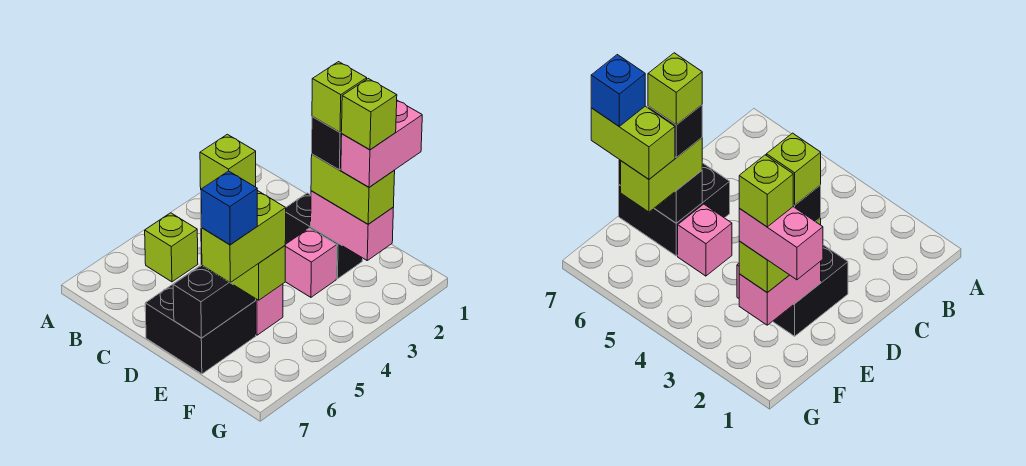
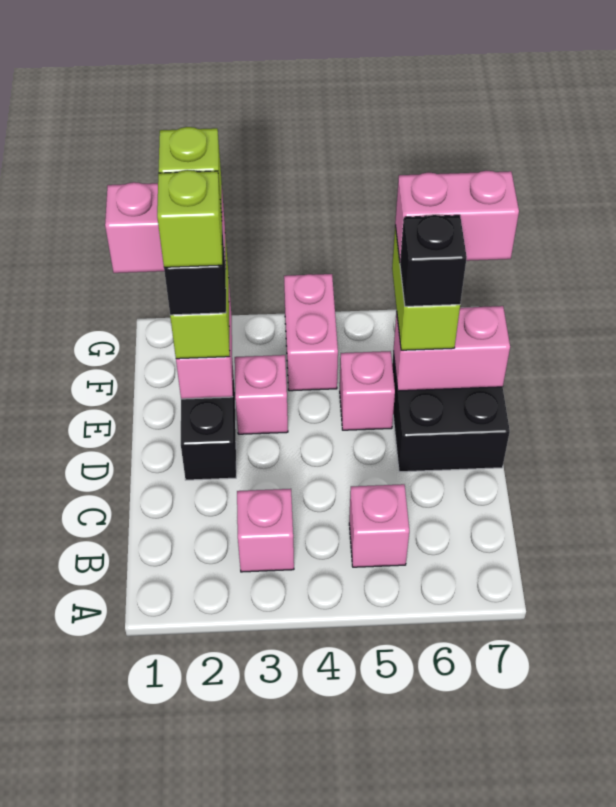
none -> pink 1x1 brick [237,489,294,572]
lime 1x1 brick [145,213,198,282] -> pink 1x1 brick [349,484,409,567]
black 1x2 brick [173,265,256,338] -> pink 1x2 brick [393,306,510,391]
lime 1x1 brick [200,134,256,189] -> none
none -> pink 1x2 brick [284,274,338,391]
lime 1x2 brick [202,191,286,283] -> pink 1x2 brick [395,171,519,261]
blue 1x1 brick [201,171,257,245] -> none

